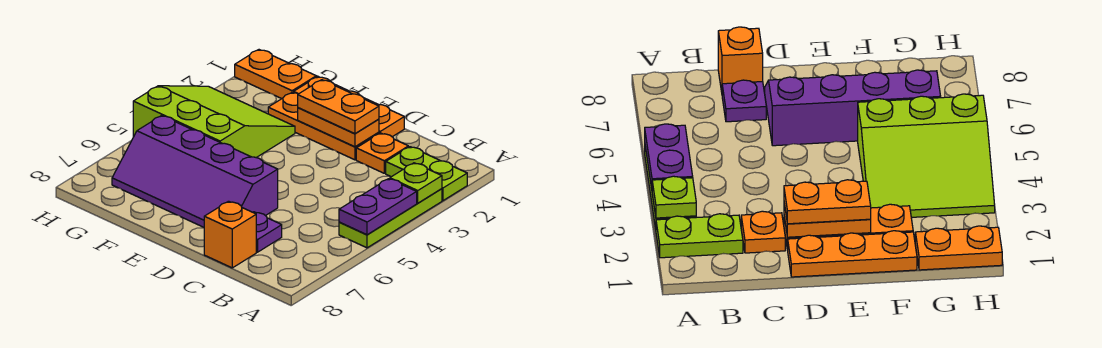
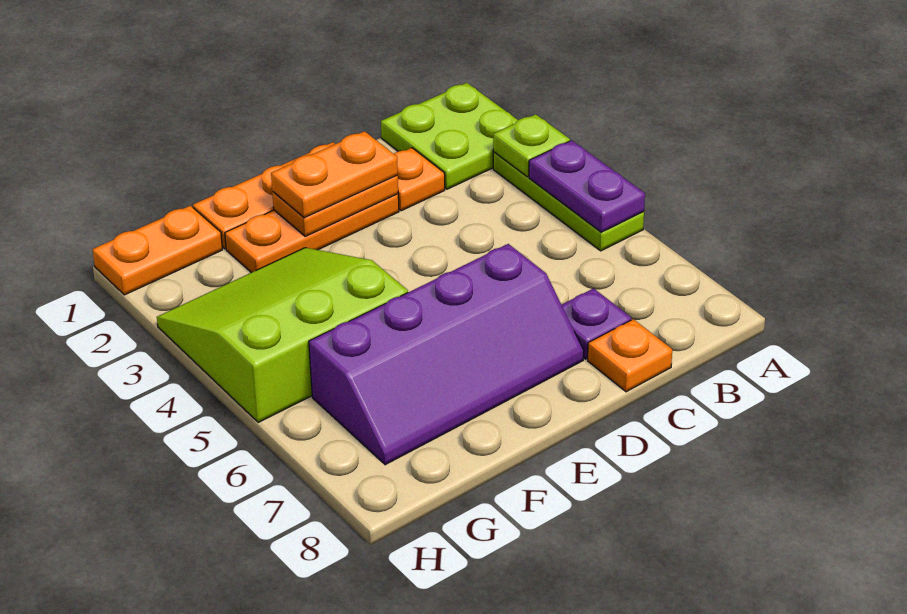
lime 1x2 plate [386,147,467,201] -> lime 2x2 plate [381,83,518,189]
orange 1x1 brick [204,201,256,268] -> orange 1x1 plate [588,319,672,392]

